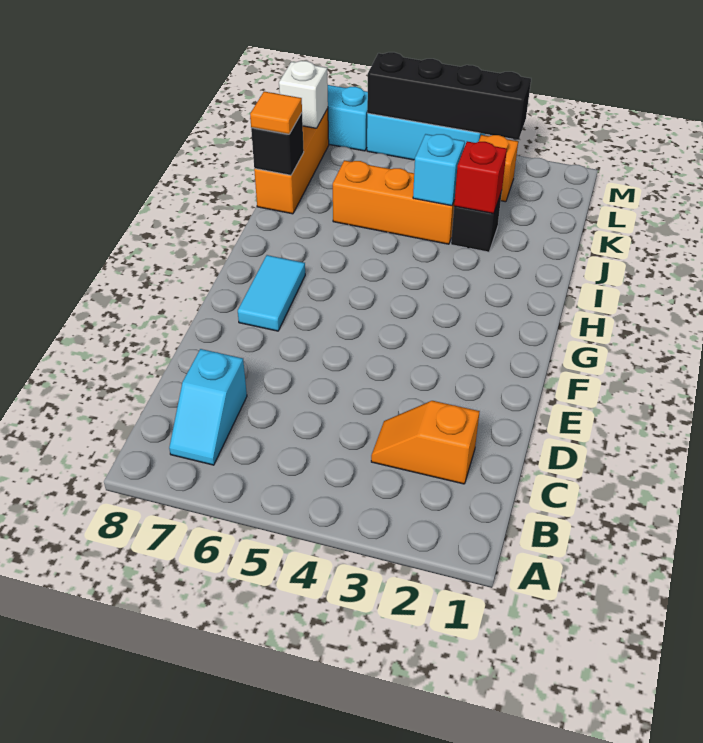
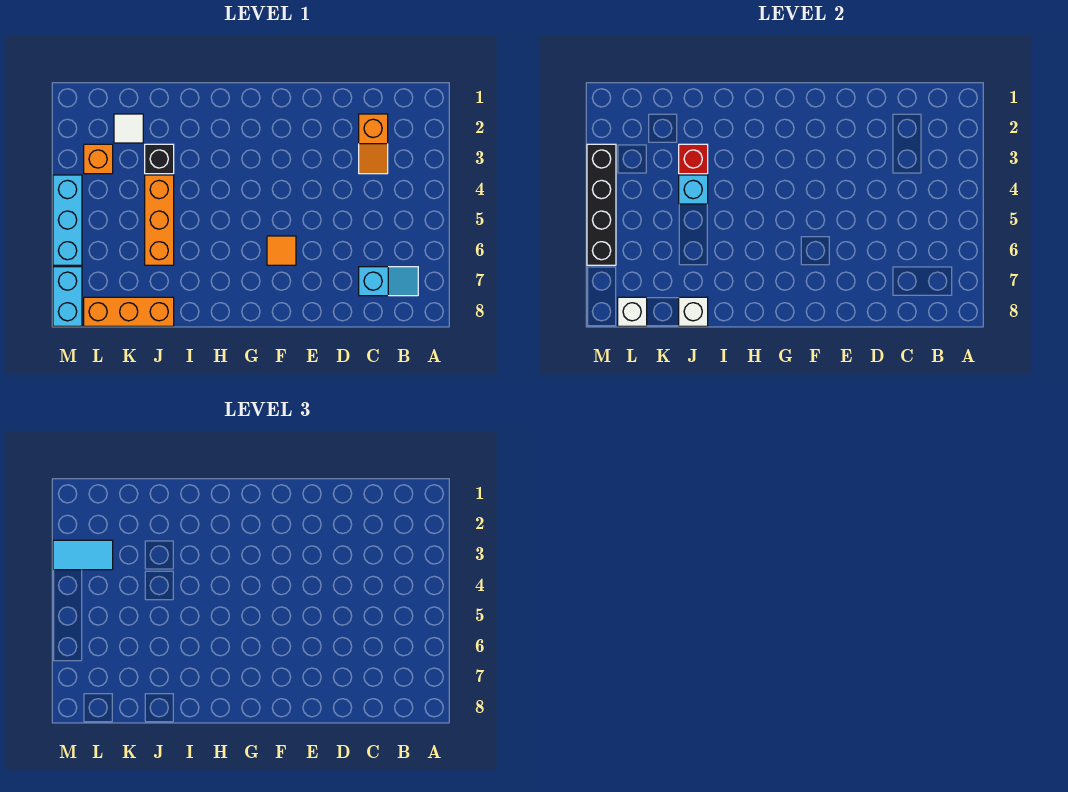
cyan 1x2 tile [238,255,305,331] -> cyan 1x2 tile moved to [53,540,113,570]
black 1x1 brick [251,113,304,175] -> white 1x1 brick [679,297,708,326]
orange 1x1 tile [250,92,302,134] -> orange 1x1 tile moved to [267,236,296,265]
none -> white 1x1 tile [114,114,143,143]

